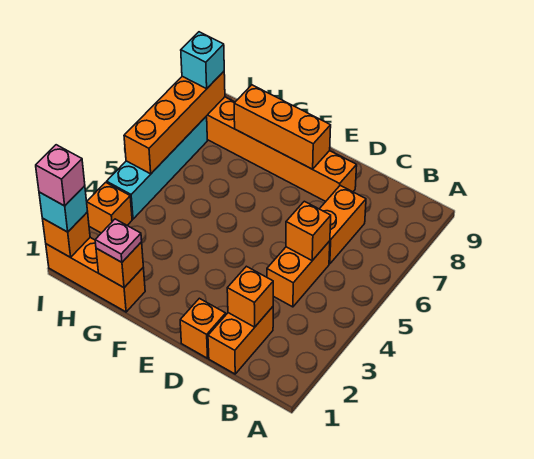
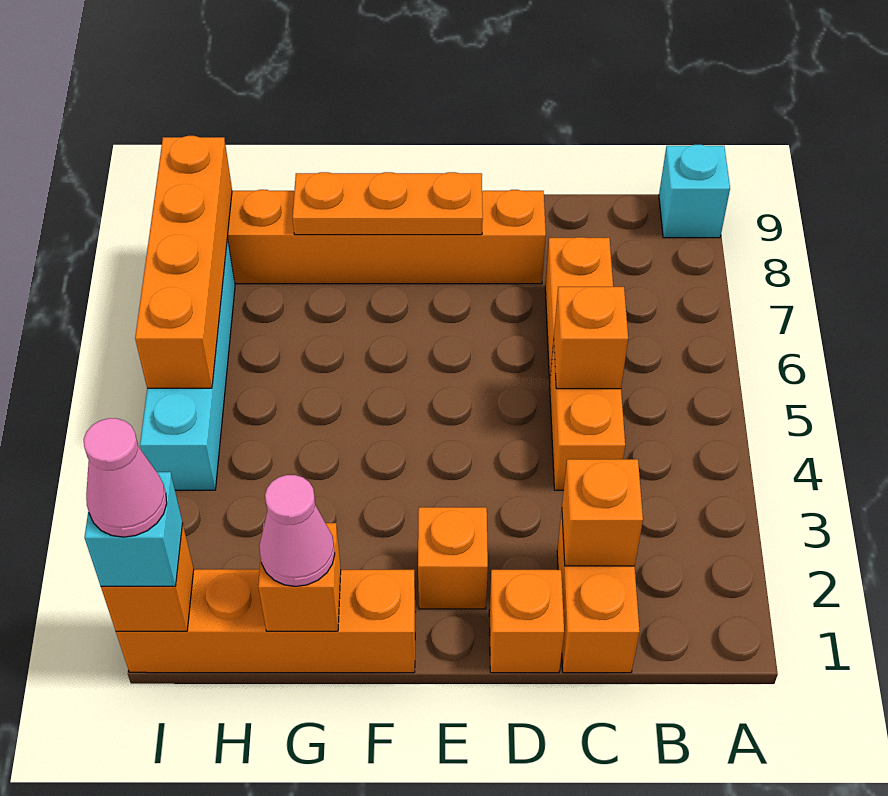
orange 1x3 brick [234,85,331,169] -> orange 1x3 plate [293,172,483,235]
orange 1x3 brick [46,238,145,312] -> orange 1x4 brick [116,569,415,673]
pink 1x1 plate [95,219,142,262] -> pink 1x1 cone [259,475,335,586]
pink 1x1 brick [36,145,85,206] -> pink 1x1 cone [84,418,167,537]
orange 1x1 brick [87,182,132,233] -> orange 1x1 brick moved to [418,507,488,609]
cyan 1x1 brick [181,32,224,89] -> cyan 1x1 brick moved to [659,145,730,238]

